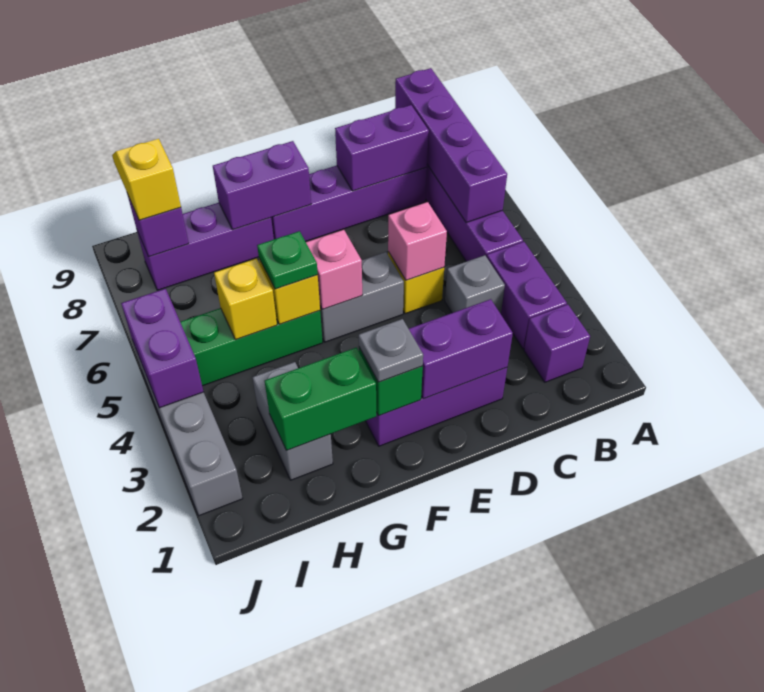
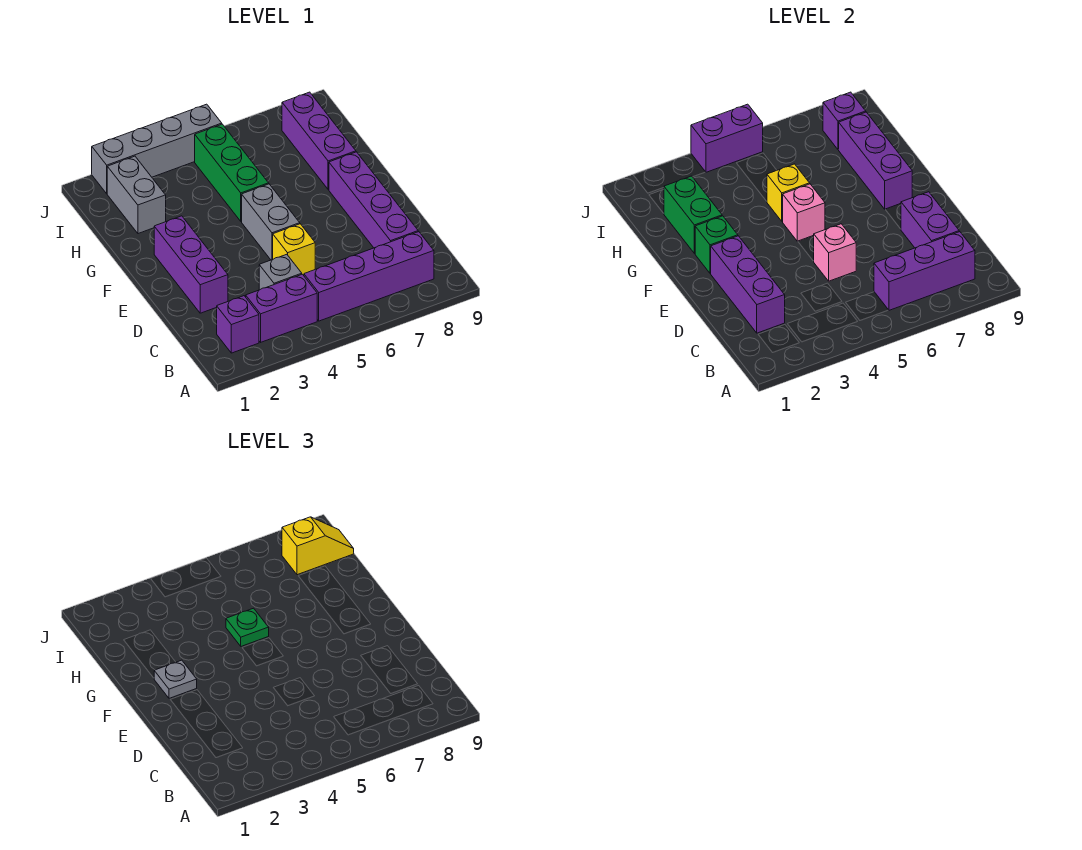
purple 1x4 brick [395,68,507,222] -> purple 1x3 brick [874,232,975,310]
purple 1x2 brick [409,299,513,399] -> purple 1x3 brick [711,236,785,333]
purple 1x2 brick [213,141,311,230] -> purple 1x3 brick [838,112,912,209]
grey 1x2 brick [252,362,333,480] -> grey 1x2 brick turned to [107,156,166,234]
yellow 1x1 brick [214,259,277,340] -> none

